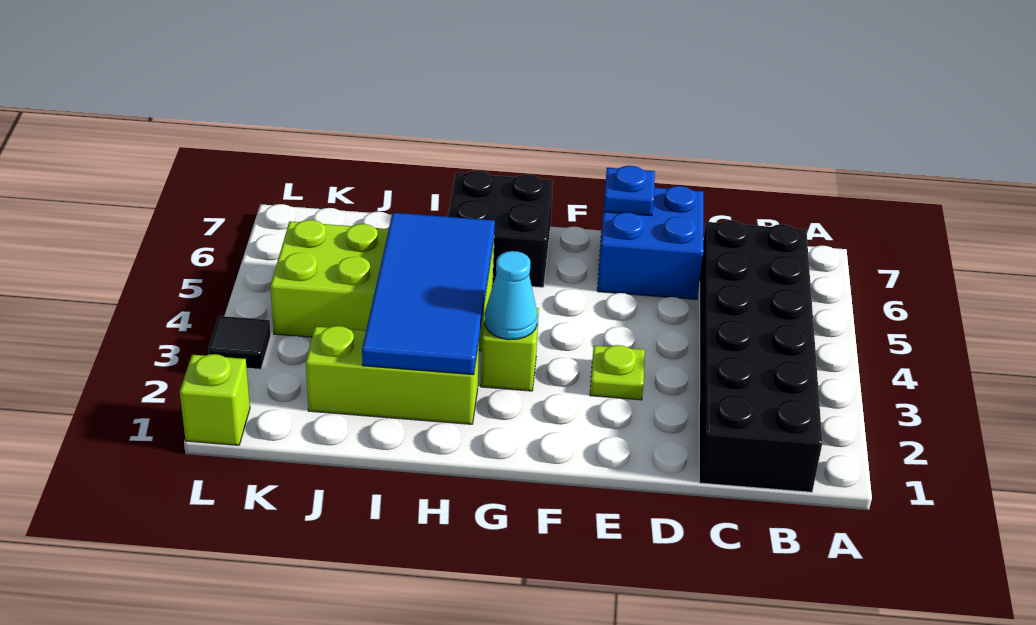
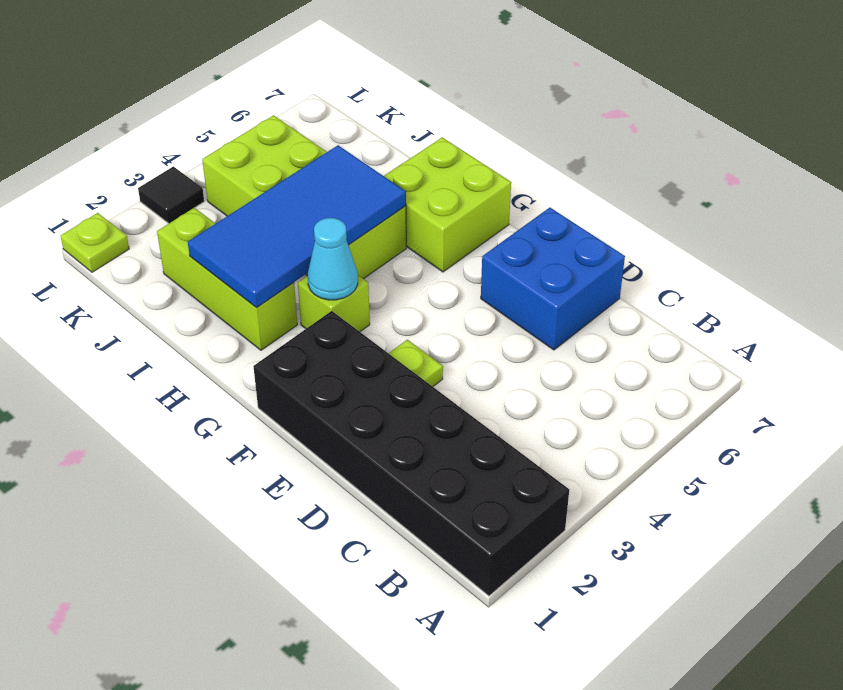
black 2x6 brick [699,220,822,492] -> black 2x6 brick turned to [253,311,569,596]
blue 1x1 plate [603,166,655,216] -> none
black 2x2 brick [448,171,553,287] -> lime 2x2 brick [384,137,511,272]
lime 1x1 brick [180,354,250,445] -> lime 1x1 plate [60,213,129,272]

